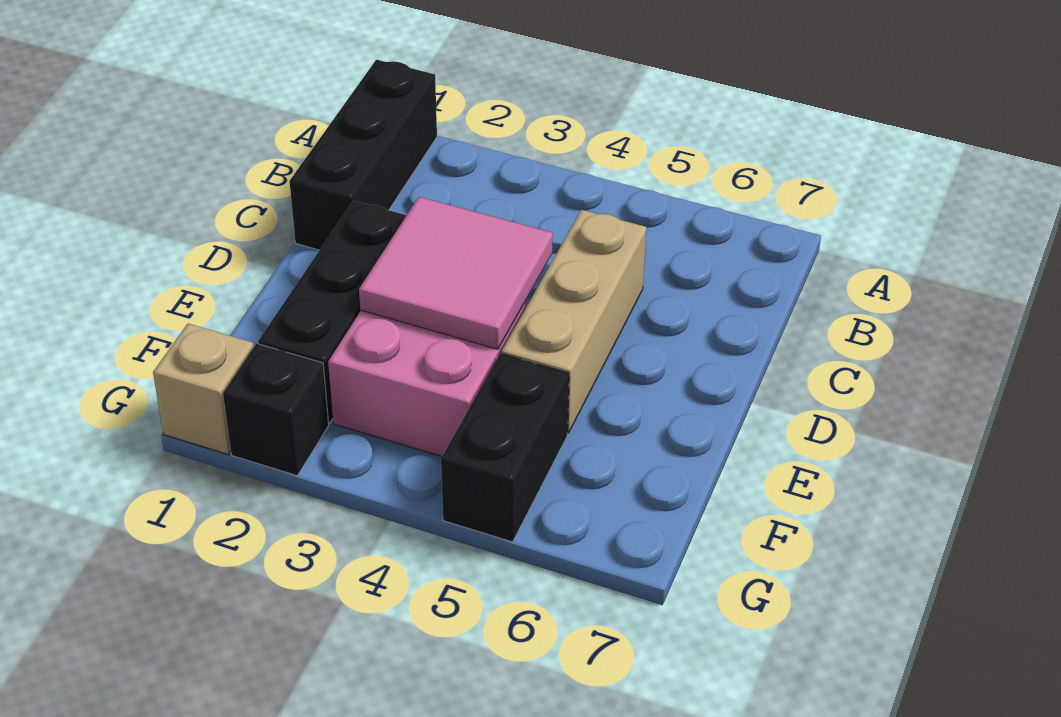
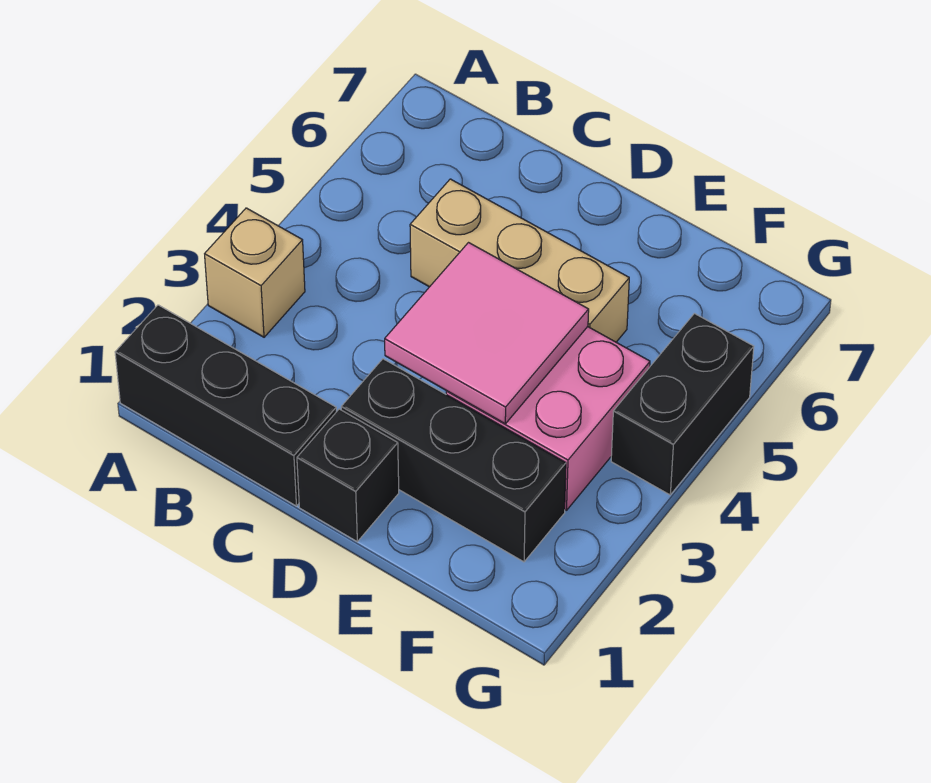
black 1x2 brick [441,354,569,542] -> black 1x2 brick turned to [611,313,754,495]
tan 1x1 brick [153,324,254,454] -> tan 1x1 brick moved to [205,208,305,337]
black 1x1 brick [223,344,329,476] -> black 1x1 brick moved to [297,409,399,542]

